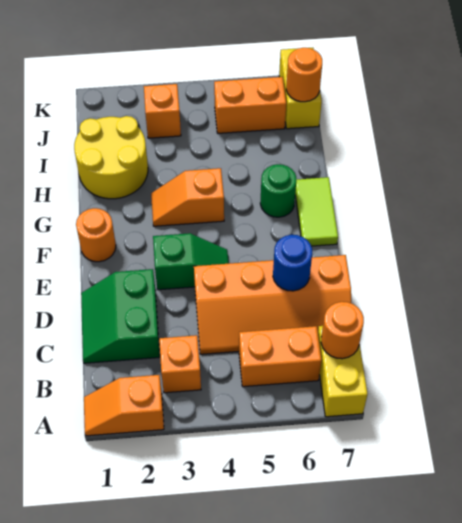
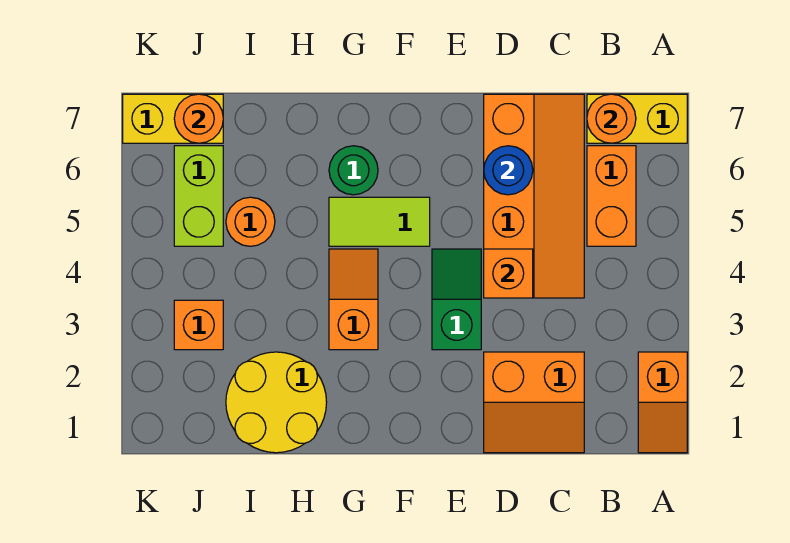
orange 1x1 brick [159,335,201,393] -> orange 1x1 brick moved to [484,249,533,298]
green 2x2 slope [81,269,160,363] -> orange 2x2 slope [484,352,584,453]
orange 1x1 round brick [76,208,116,262] -> orange 1x1 round brick moved to [226,197,275,246]
lime 1x2 tile [295,177,338,246] -> lime 1x2 tile moved to [329,197,430,246]
orange 1x2 slope [151,168,224,226] -> orange 1x2 slope turned to [329,249,378,350]
orange 1x2 brick [214,77,286,133] -> lime 1x2 brick [174,146,223,246]

